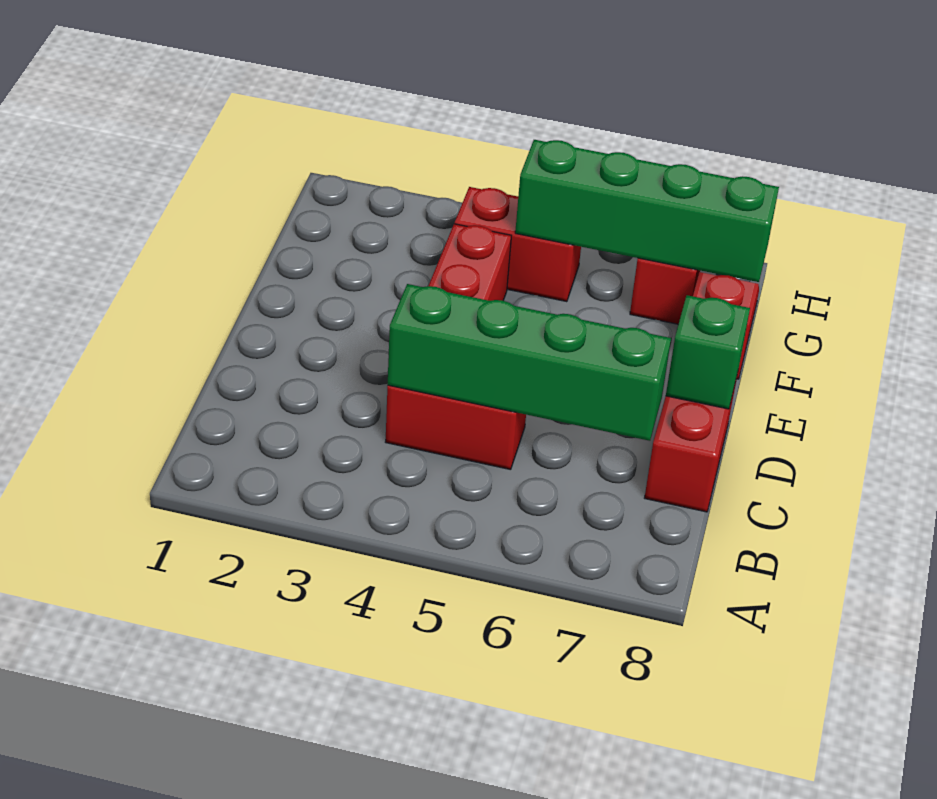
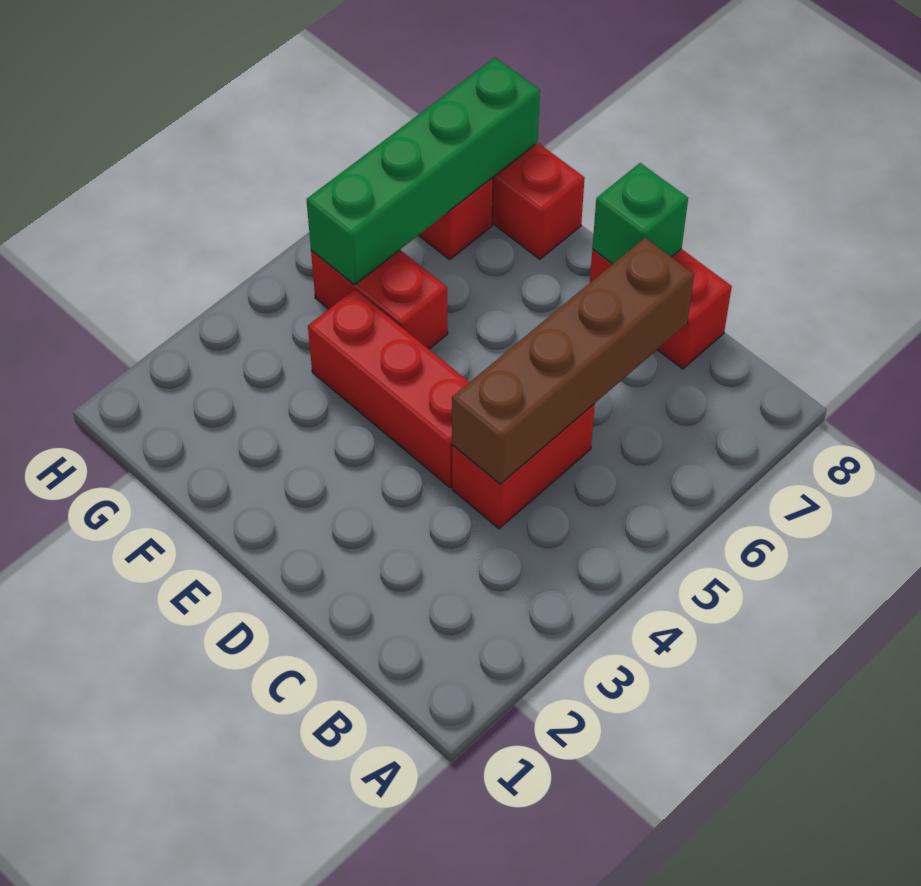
green 1x4 brick [388,284,671,441] -> brown 1x4 brick [452,238,694,484]
red 1x2 brick [455,187,581,302] -> red 1x2 brick turned to [311,250,448,349]

